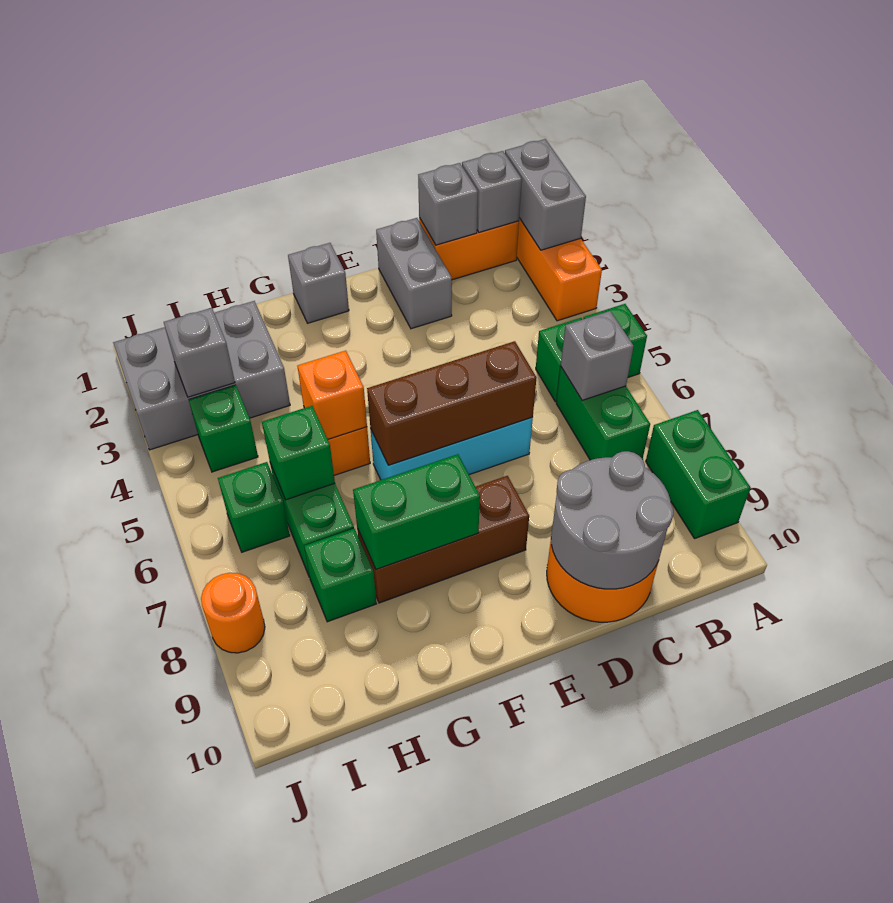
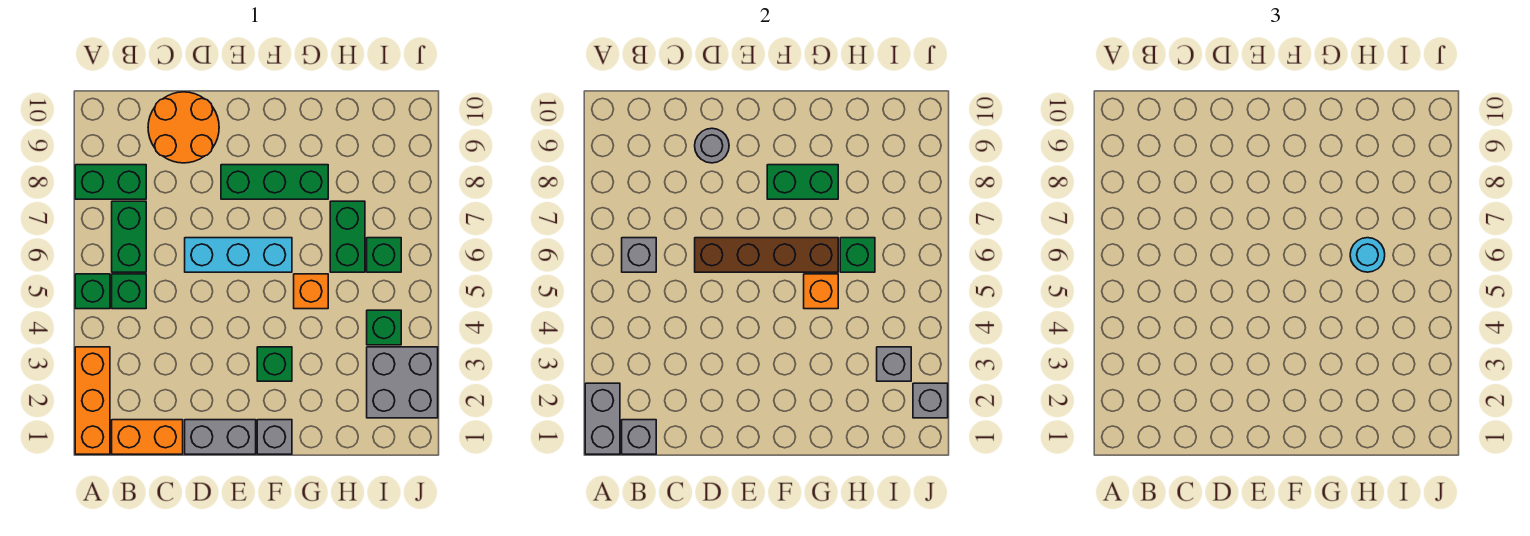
green 1x2 brick [646,410,751,538] -> green 1x2 brick turned to [75,165,146,199]
grey 1x1 brick [418,163,478,245] -> grey 1x1 brick moved to [913,383,948,418]
grey 2x2 round brick [551,451,673,589] -> grey 1x1 round brick [695,128,729,163]
grey 1x2 brick [376,218,452,329] -> grey 1x2 brick turned to [185,420,256,454]
brown 1x3 brick [367,341,537,465] -> brown 1x4 brick [695,238,838,272]
brown 1x3 brick [357,476,529,603] -> green 1x3 brick [221,165,328,199]
grey 2x3 brick [113,301,290,450] -> grey 2x2 brick [367,347,438,418]
none -> cyan 1x1 round brick [1350,238,1385,272]
green 1x1 brick [304,528,376,622] -> green 1x1 brick moved to [257,347,292,381]
orange 1x1 round brick [201,573,265,653] -> none

